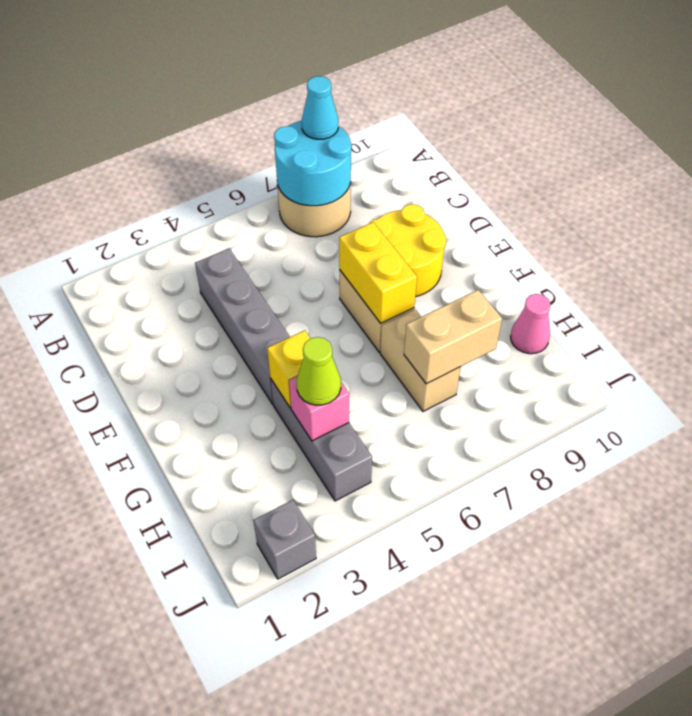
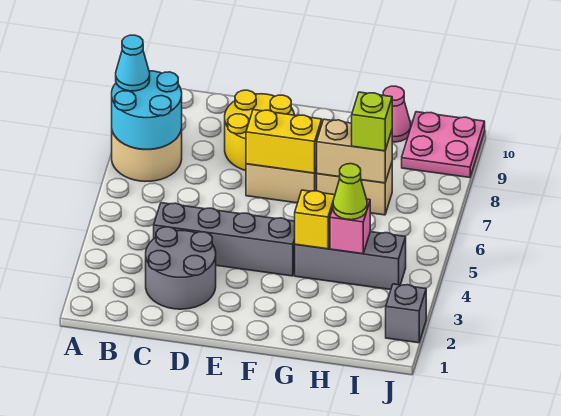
none -> grey 2x2 round brick [146,227,216,309]
tan 1x2 brick [404,290,502,384] -> tan 1x2 brick turned to [317,119,392,183]
none -> lime 1x1 brick [352,92,392,151]
none -> pink 2x2 plate [402,112,485,178]

